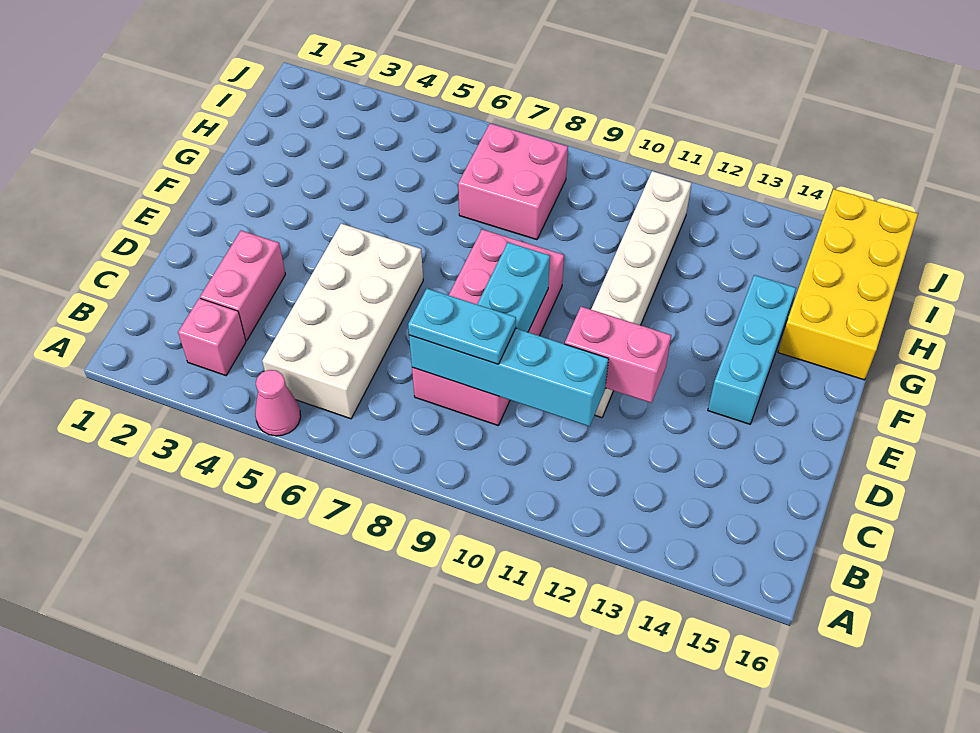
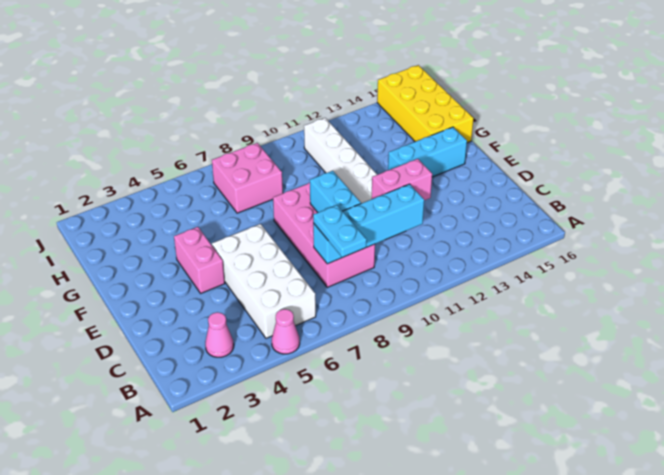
pink 1x1 brick [178,298,246,376] -> pink 1x1 cone [205,312,234,357]
pink 1x2 brick [200,231,285,340] -> pink 1x2 brick moved to [174,227,225,293]
cyan 1x2 plate [408,289,516,364] -> cyan 1x2 plate turned to [313,205,367,258]
cyan 1x3 brick [708,275,796,424] -> cyan 1x3 brick turned to [388,127,467,177]

